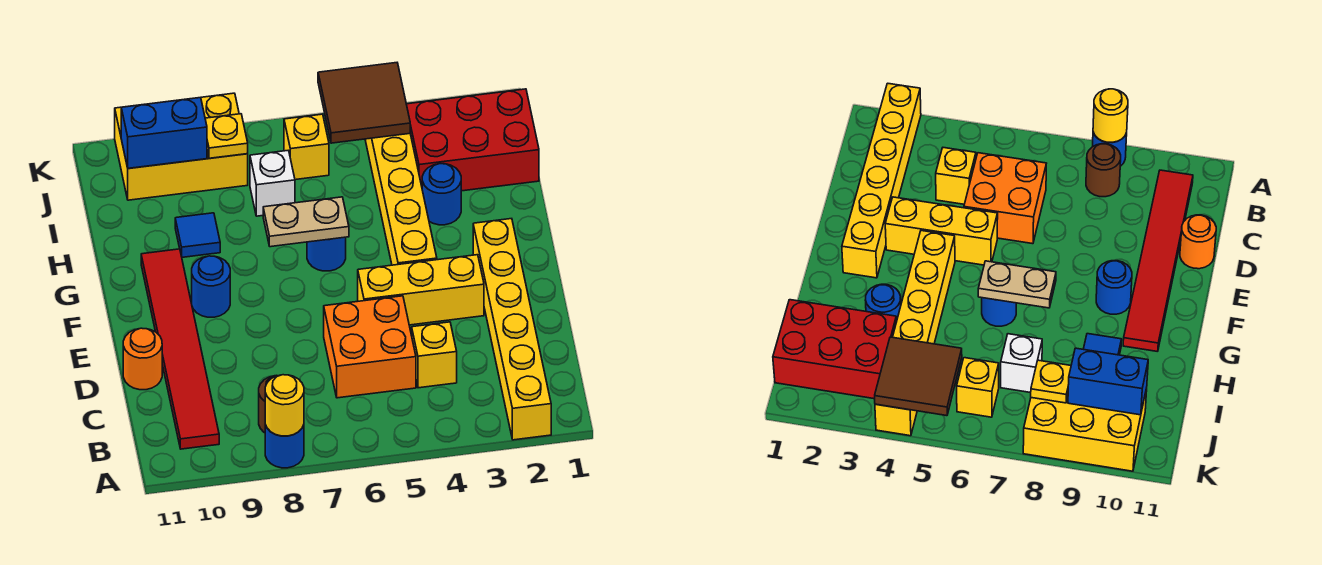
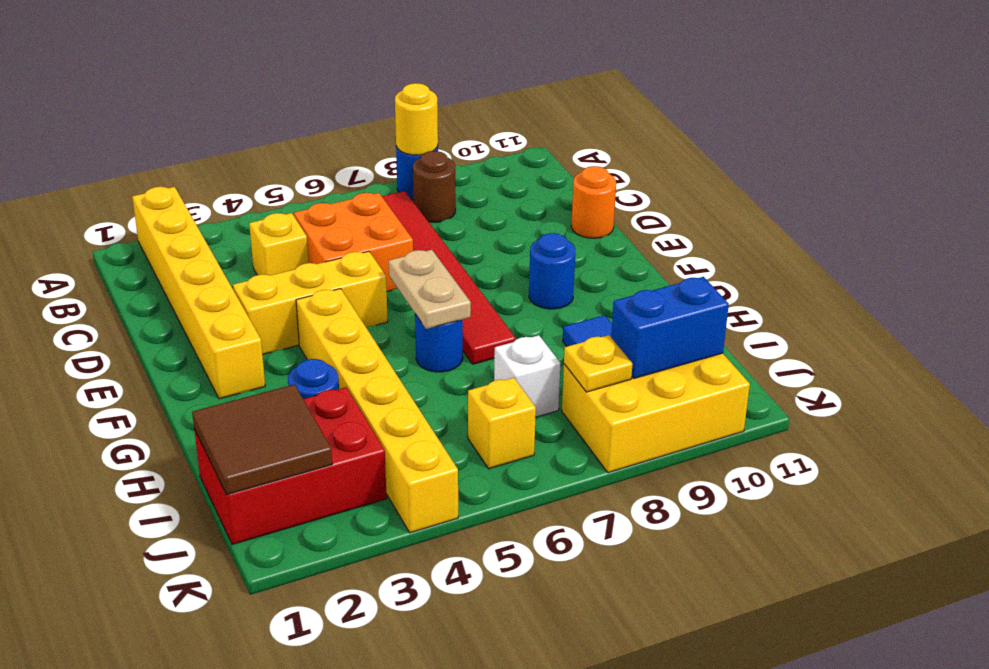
red 1x6 tile [141,249,219,449] -> red 1x6 tile moved to [382,191,516,364]
tan 1x2 plate [263,197,349,247] -> tan 1x2 plate turned to [389,250,471,329]
brown 2x2 tile [318,63,410,143] -> brown 2x2 tile moved to [192,384,332,495]

